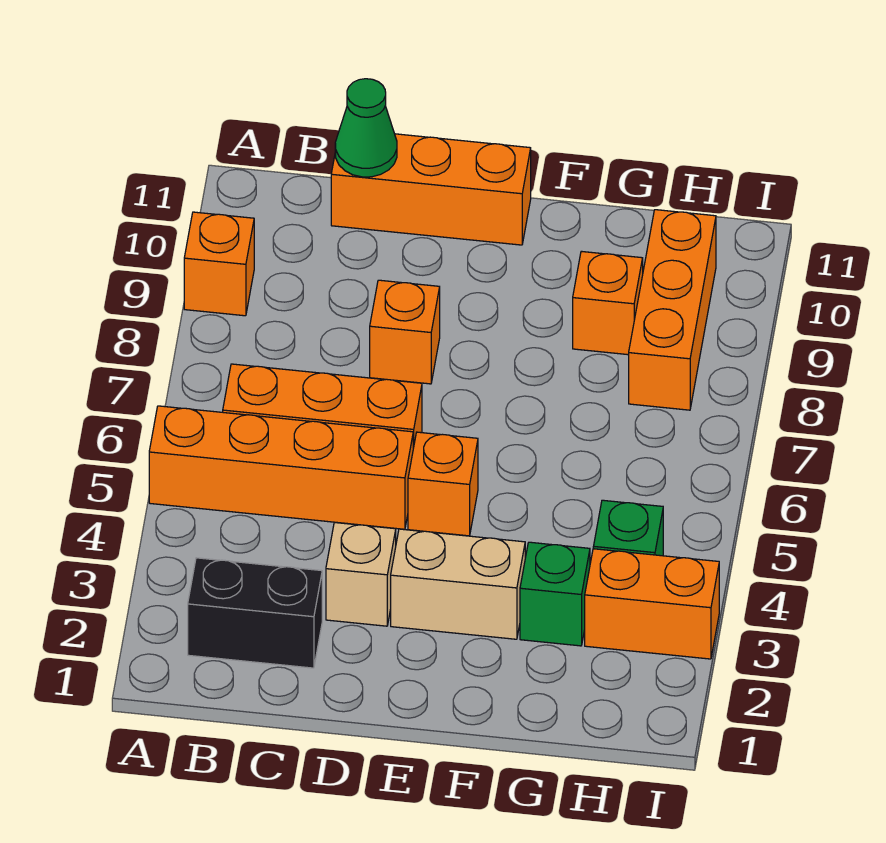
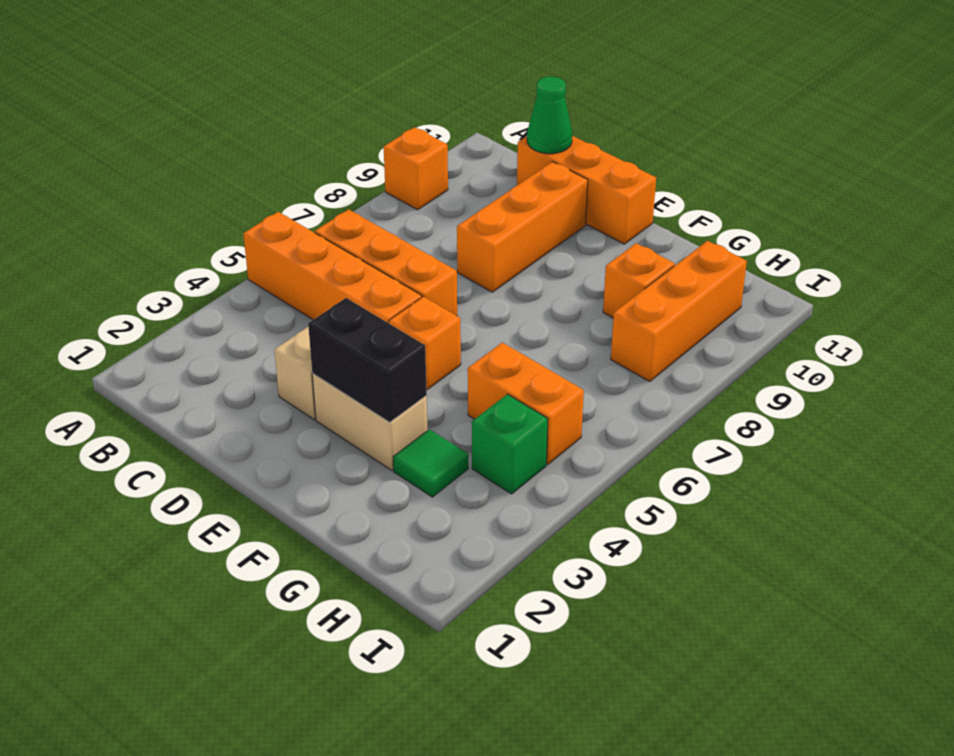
black 1x2 brick [188,558,322,668] -> black 1x2 brick moved to [308,298,427,422]
orange 1x1 brick [370,280,440,384] -> orange 1x3 brick [457,162,588,292]
green 1x1 brick [520,542,590,646] -> green 1x1 tile [393,429,468,497]
orange 1x2 brick [585,549,719,659] -> orange 1x2 brick moved to [468,342,584,464]

